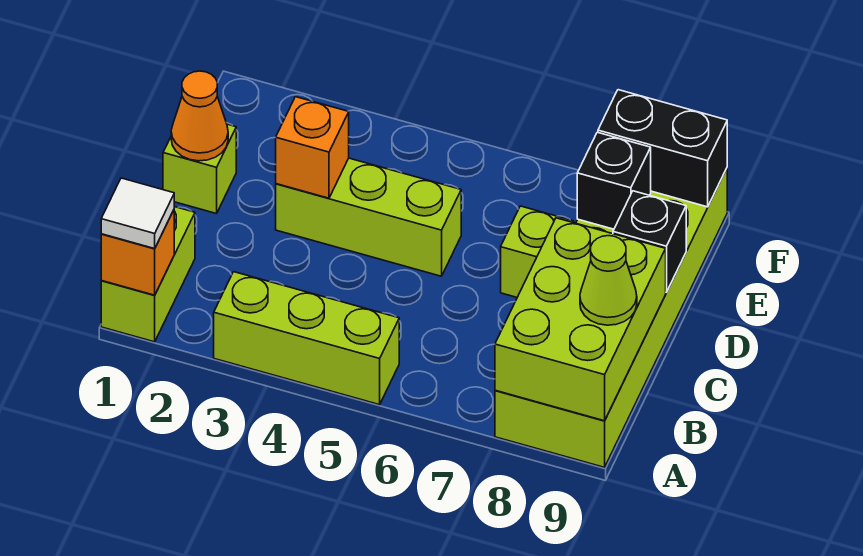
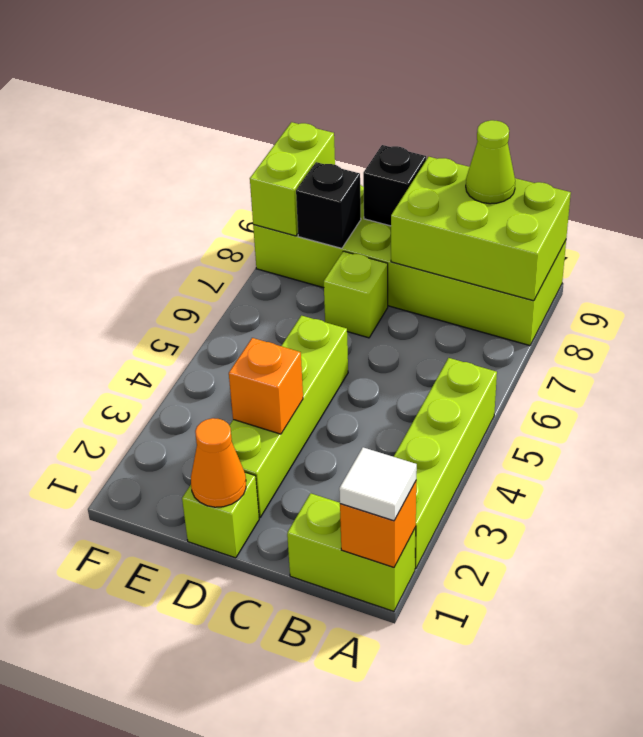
lime 1x3 brick [214,272,399,405] -> lime 1x4 brick [394,358,497,569]
lime 1x3 brick [276,158,461,276] -> lime 1x4 brick [229,316,348,517]
black 1x2 brick [598,90,727,207] -> lime 1x2 brick [250,122,335,236]

